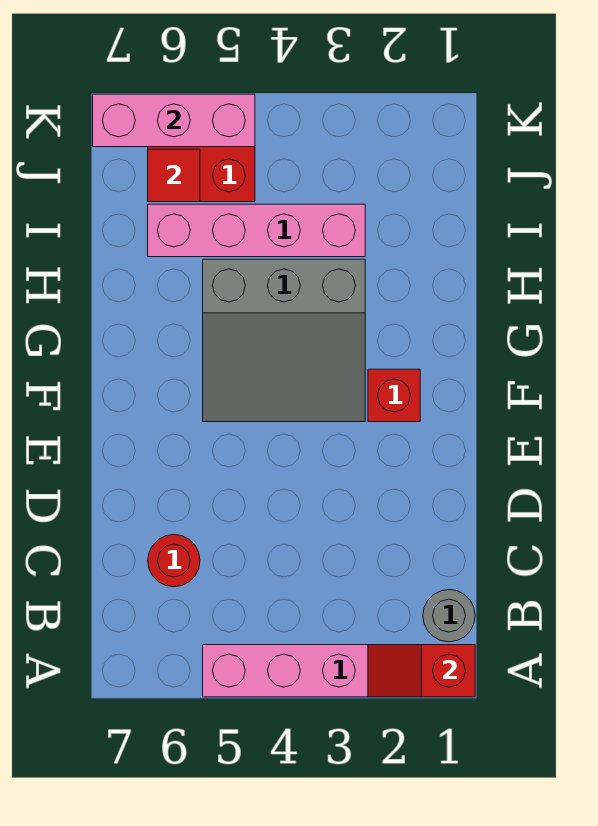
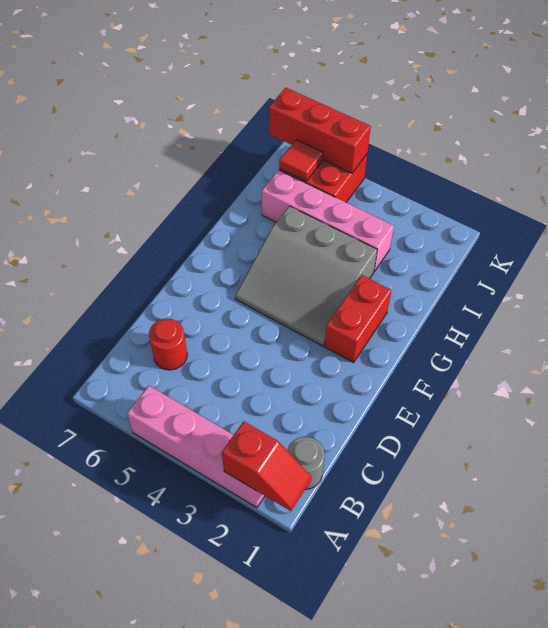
red 1x2 slope [368,645,475,697] -> red 1x2 slope turned to [222,421,311,511]
red 1x1 brick [368,369,420,422] -> red 1x2 brick [324,275,391,362]
pink 1x3 brick [93,94,255,147] -> red 1x3 brick [269,88,371,173]

